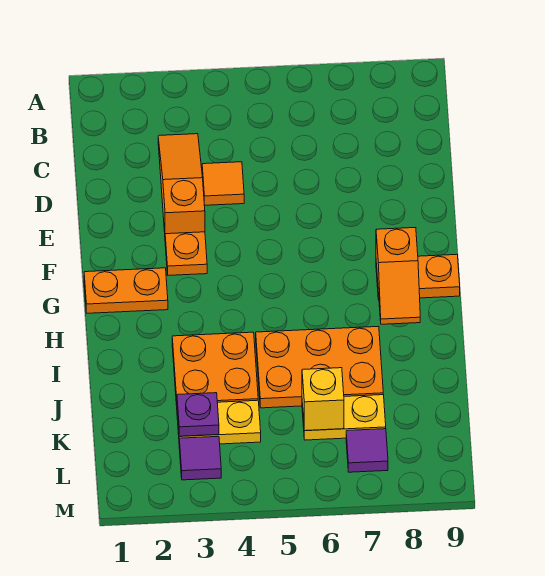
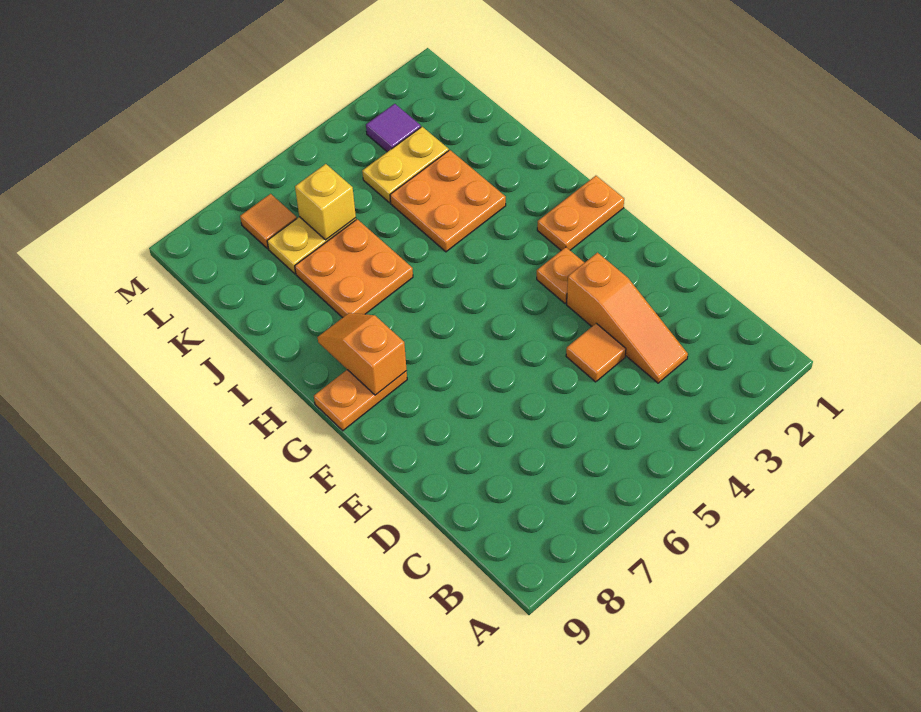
orange 2x3 plate [256,326,383,408] -> orange 2x2 plate [295,219,413,318]
purple 1x1 plate [177,393,219,436] -> none
purple 1x1 tile [346,429,388,472] -> orange 1x1 tile [240,194,297,249]

